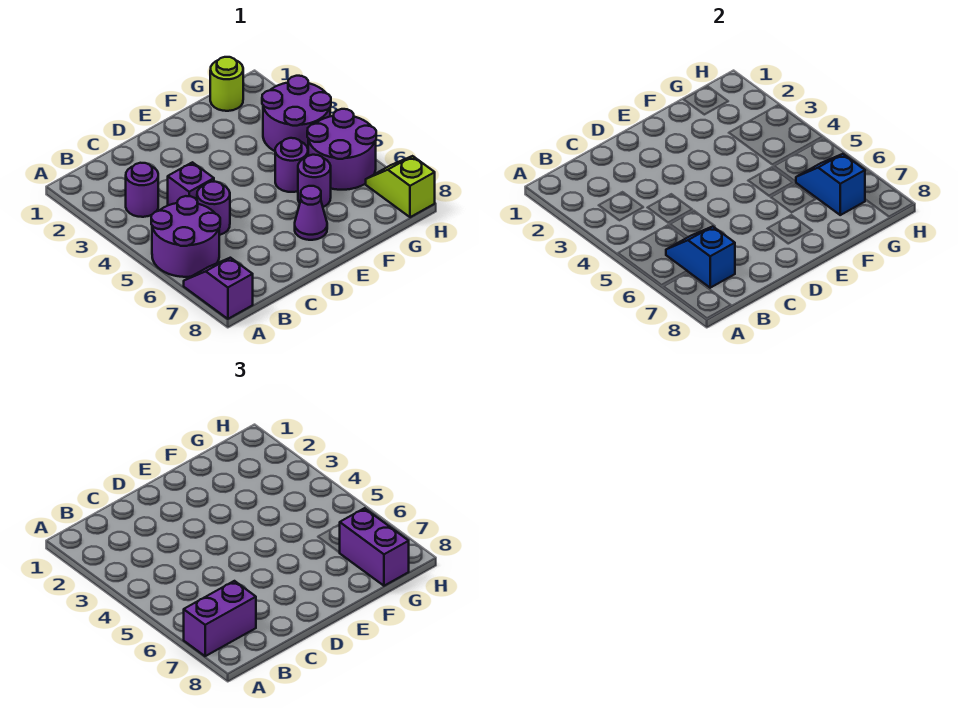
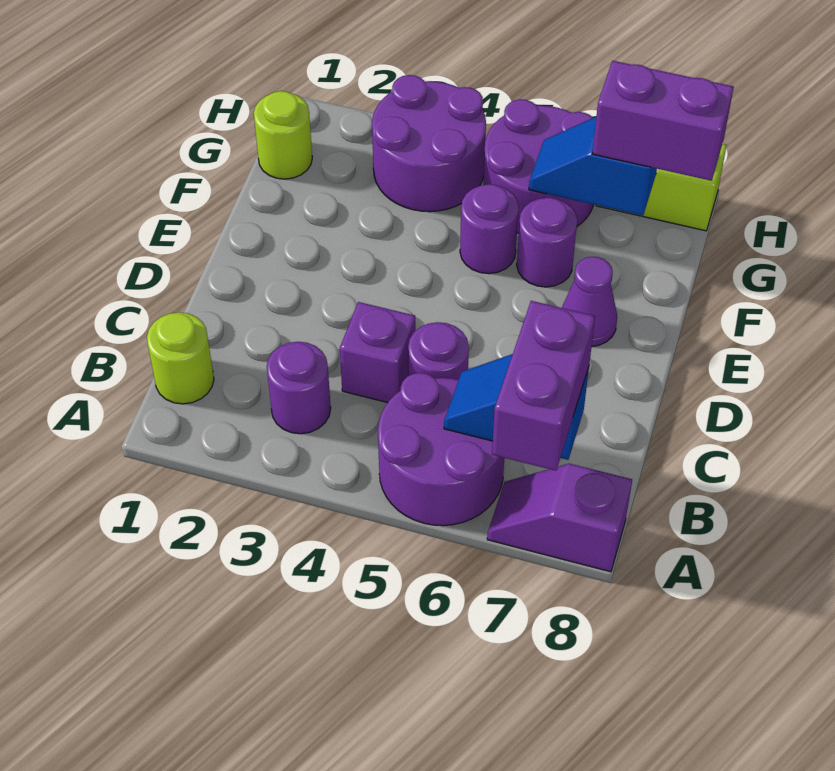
none -> lime 1x1 round brick [147,312,214,404]

